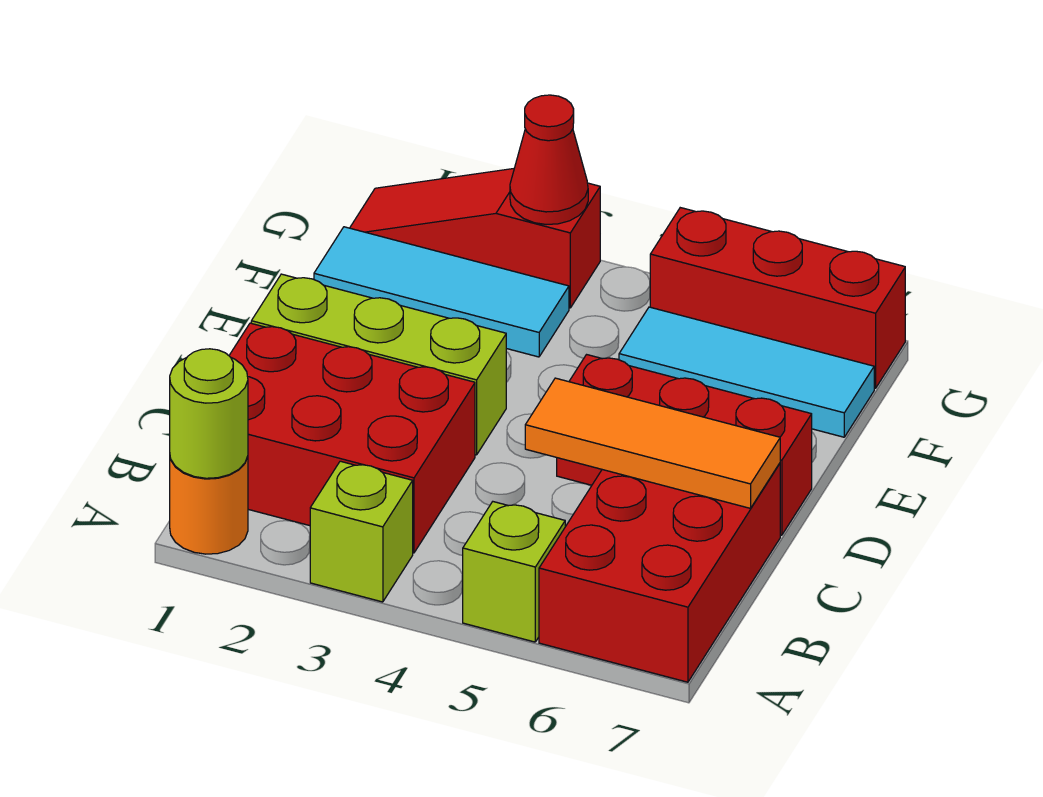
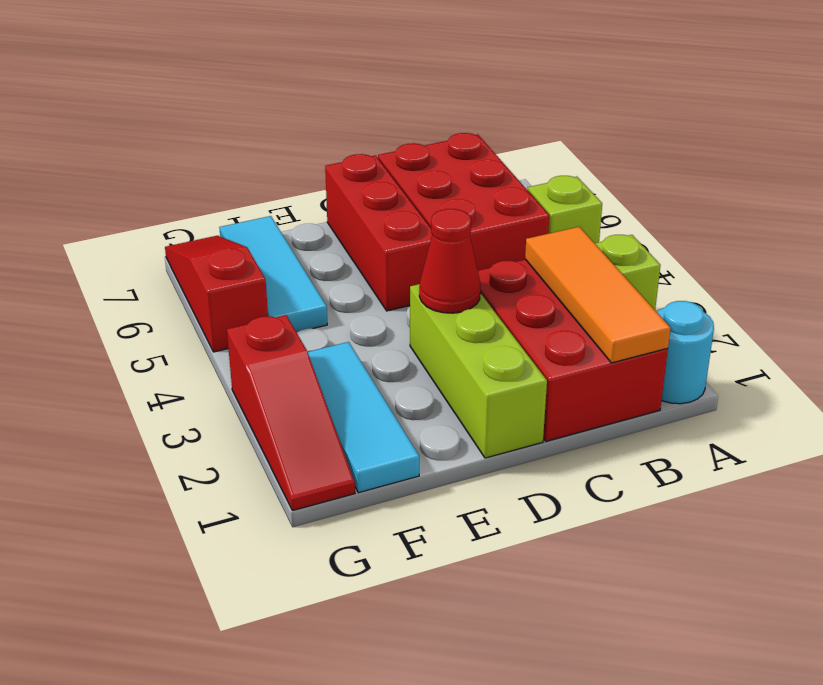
orange 1x1 round brick [170,457,248,554] -> cyan 1x1 round brick [657,301,714,404]
lime 1x1 round brick [170,349,248,478] -> none
red 2x3 brick [539,463,780,682] -> red 2x3 brick turned to [378,133,549,270]
orange 1x3 tile [525,378,780,508] -> orange 1x3 tile moved to [525,227,671,363]
red 1x1 cone [510,95,588,225] -> red 1x1 cone moved to [419,209,481,313]
red 1x3 brick [650,208,905,388] -> red 1x3 slope [165,236,268,352]

